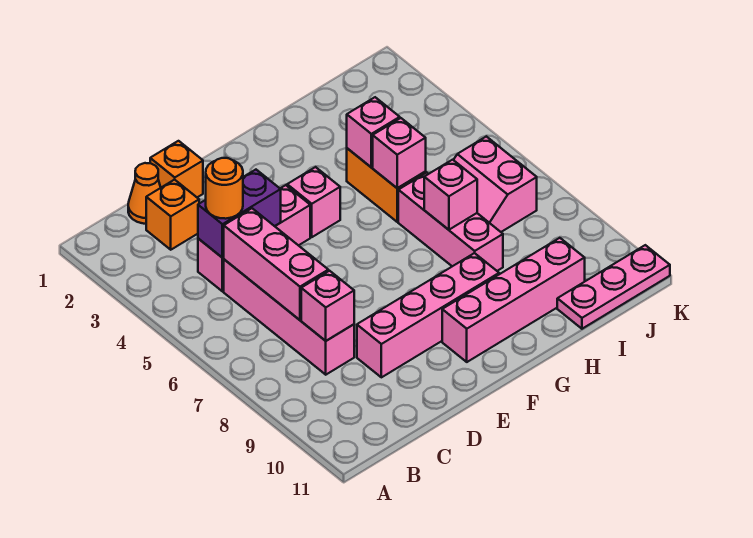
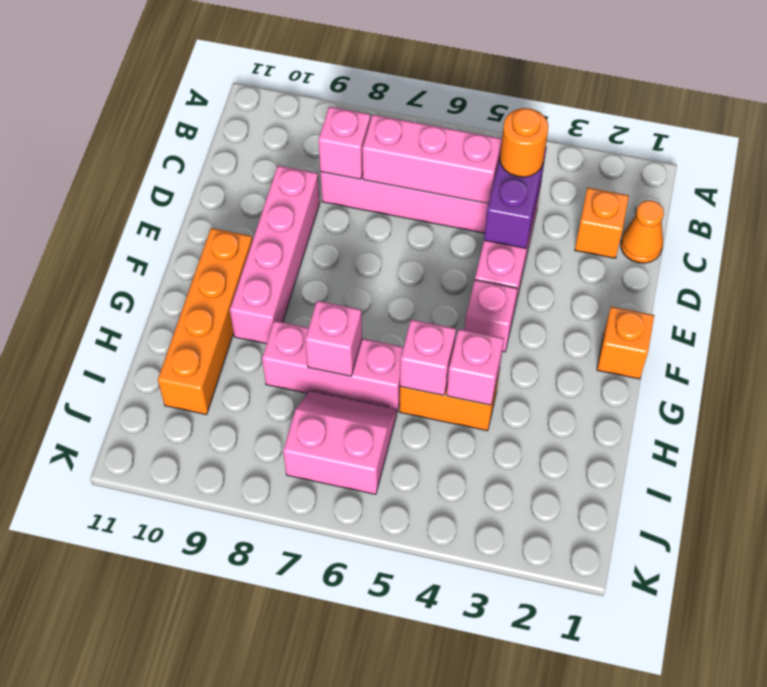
orange 1x1 brick [150,141,203,197] -> orange 1x1 brick moved to [597,307,654,379]
pink 1x4 brick [442,238,585,362] -> orange 1x4 brick [158,228,253,415]
pink 1x3 plate [557,245,670,329] -> none

